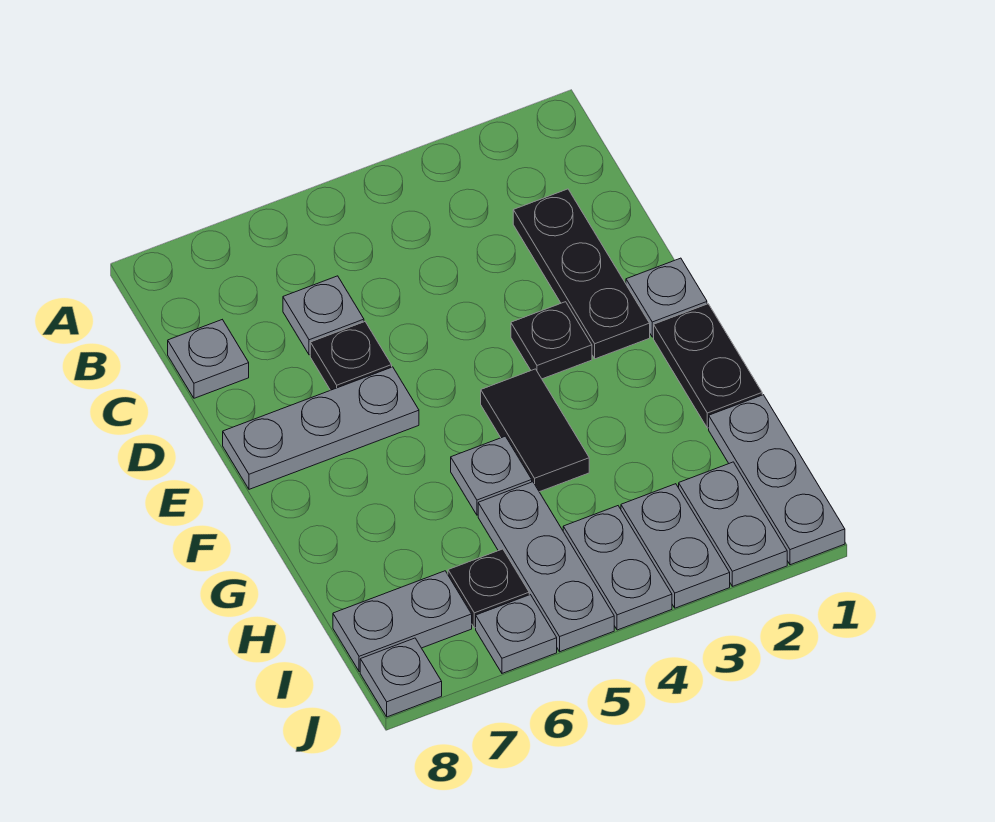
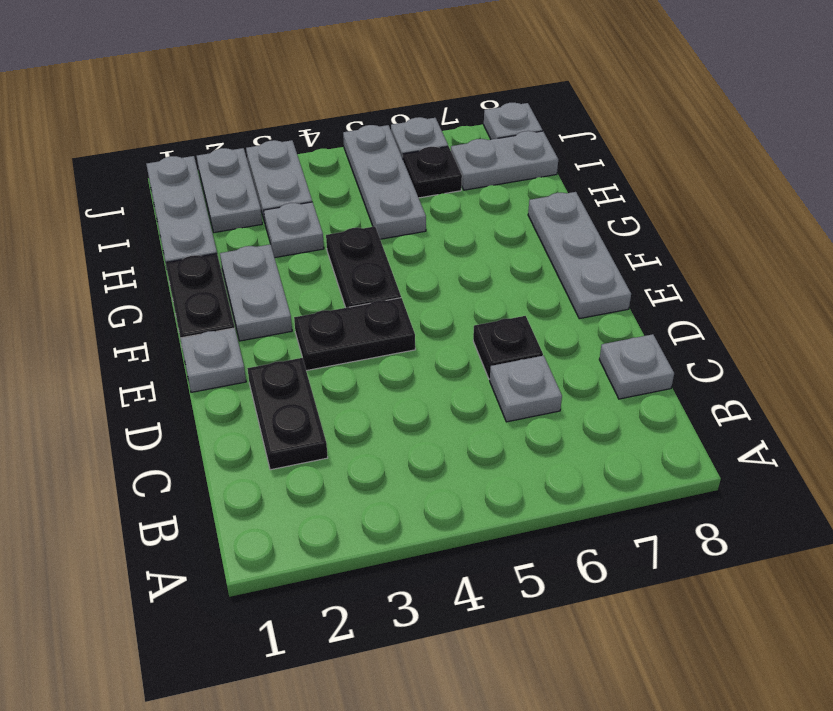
black 1x3 plate [513,189,650,359] -> black 1x2 plate [247,358,328,470]
black 1x1 plate [511,302,592,379] -> black 1x2 plate [294,298,415,371]
grey 1x3 plate [223,367,419,489] -> grey 1x3 plate turned to [528,192,631,319]
black 1x2 tile [481,369,589,492] -> black 1x2 plate [326,226,401,308]
grey 1x1 plate [451,436,532,515] -> grey 1x1 plate moved to [264,202,324,258]
grey 1x2 plate [563,506,672,630] -> grey 1x2 plate moved to [220,244,292,341]

